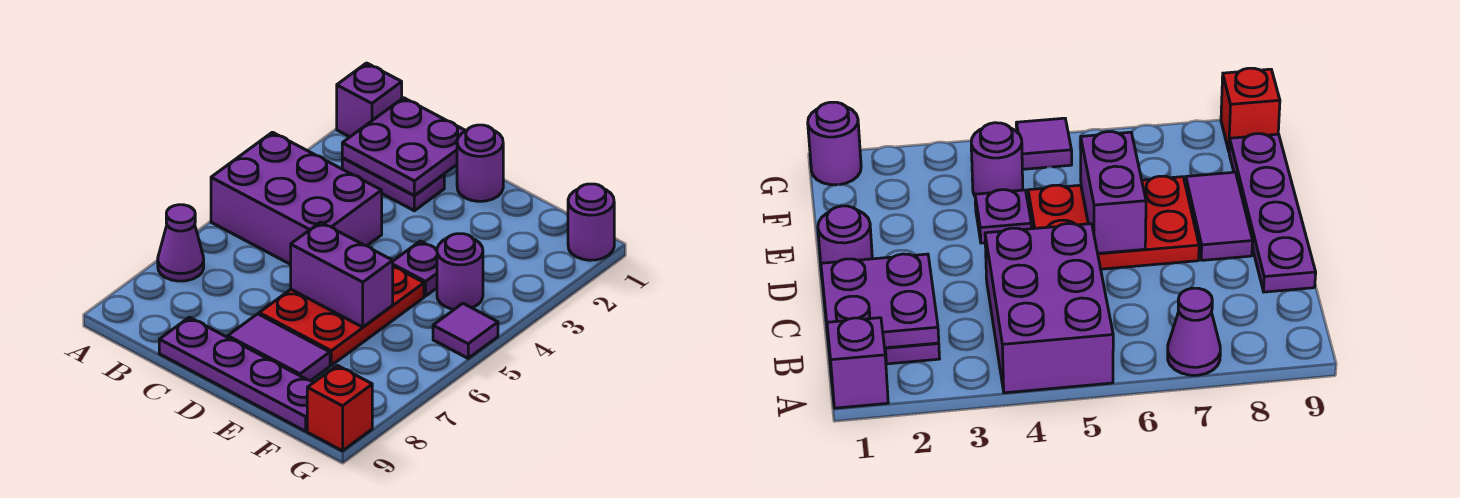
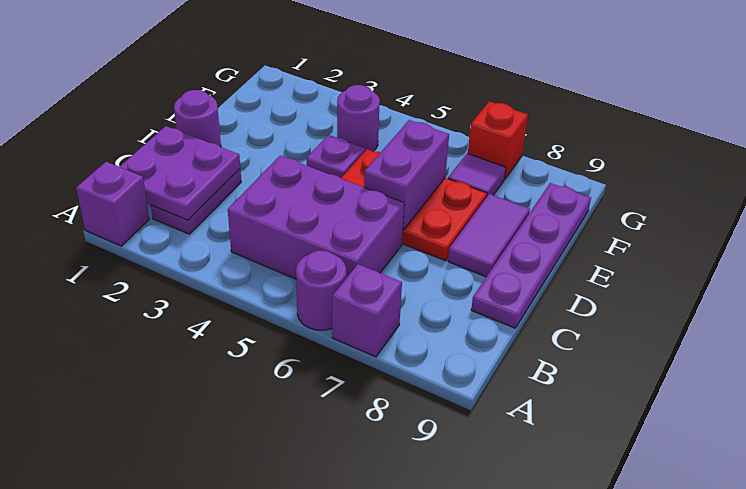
purple 2x3 brick [211,132,382,264] -> purple 2x3 brick turned to [228,156,404,279]
purple 1x1 cone [158,205,204,281] -> purple 1x1 brick [332,264,402,357]
purple 1x1 round brick [568,184,614,260] -> purple 1x1 round brick moved to [296,251,346,330]
purple 1x1 tile [433,304,498,358] -> purple 1x1 tile moved to [448,153,506,196]
red 1x1 brick [307,365,372,451] -> red 1x1 brick moved to [468,101,528,179]

